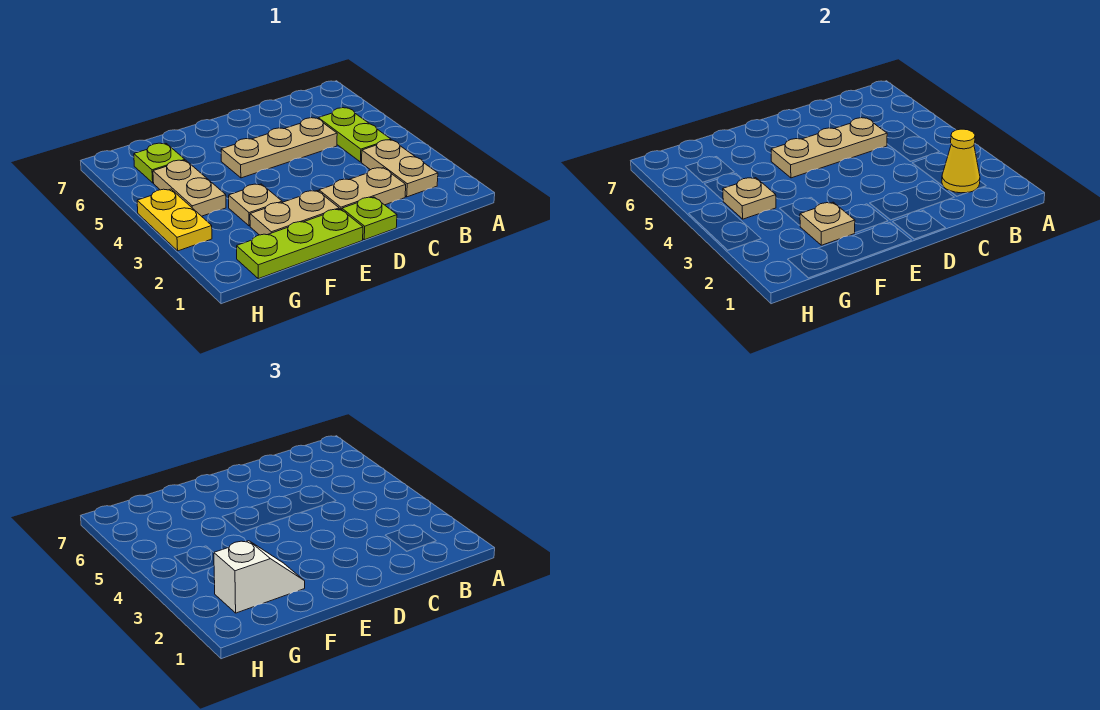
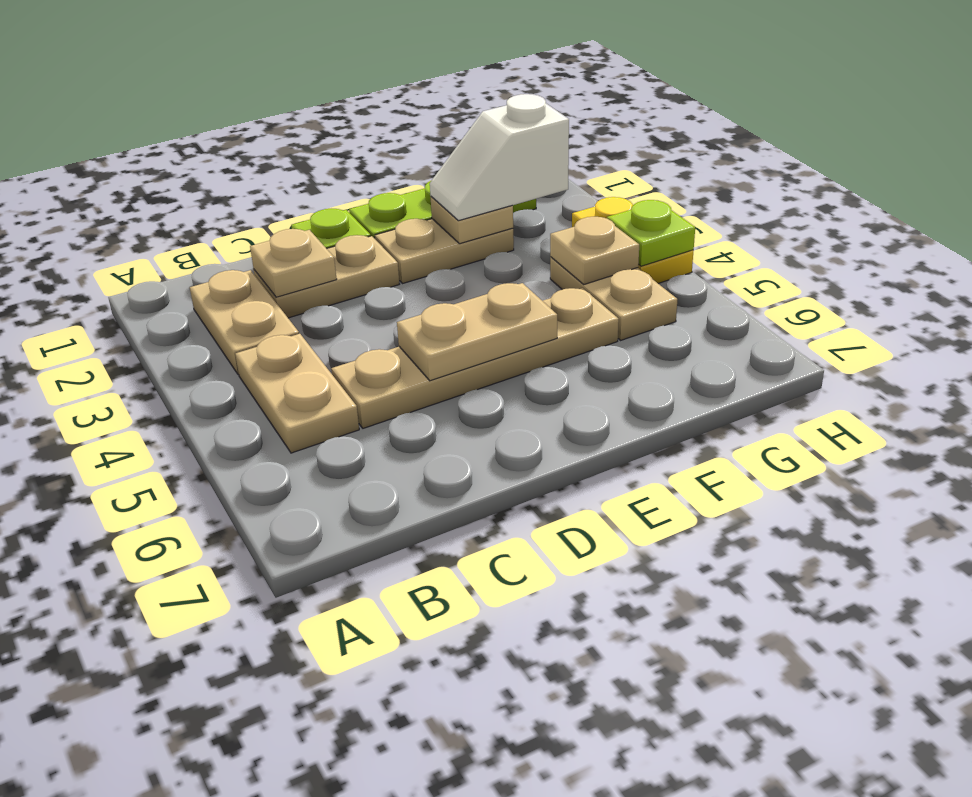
yellow 1x1 cone [942,129,980,193] -> none
lime 1x2 plate [318,108,391,162] -> tan 1x2 plate [235,334,359,453]
tan 1x3 plate [221,118,337,178] -> tan 1x4 plate [331,288,619,428]
tan 1x3 plate [771,118,887,178] -> tan 1x2 plate [397,283,557,381]
tan 1x1 plate [229,184,282,226] -> tan 1x1 plate moved to [250,229,337,297]
lime 1x1 plate [134,143,185,183] -> lime 1x1 plate moved to [607,200,695,266]

